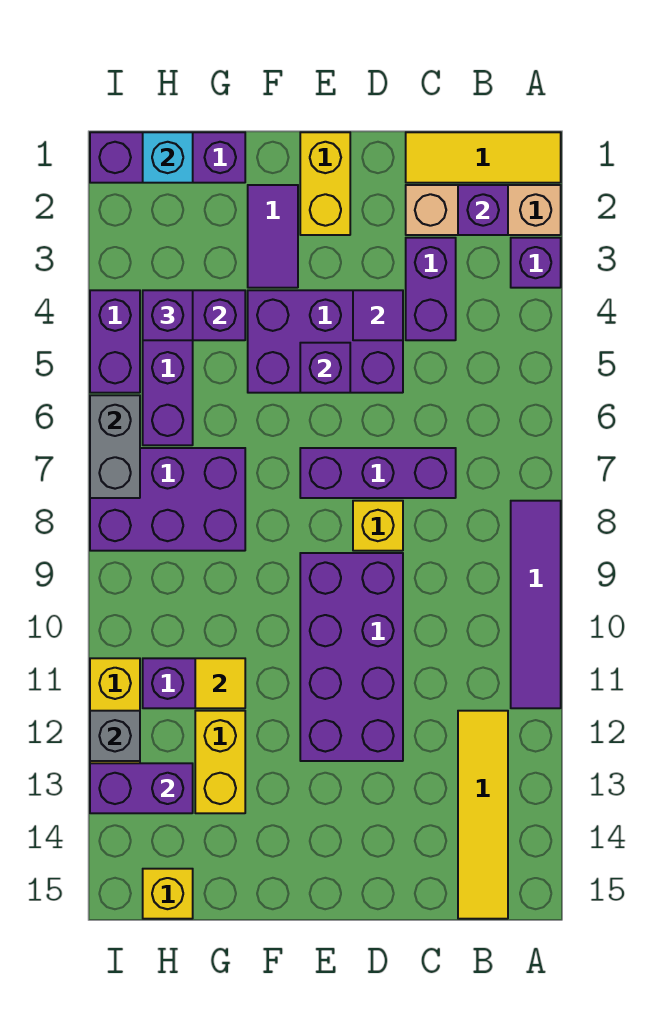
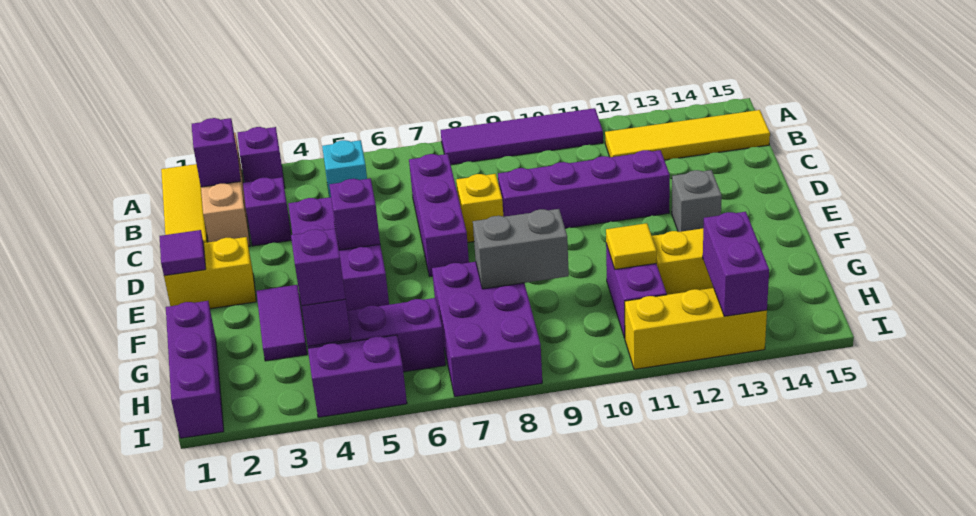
purple 1x2 brick [406,238,456,340] -> purple 1x1 brick [243,177,291,246]
purple 1x1 tile [353,290,403,340] -> purple 1x1 tile moved to [160,230,206,276]
purple 2x4 brick [300,553,403,761] -> purple 1x4 brick [498,150,670,228]
purple 1x2 tile [248,185,298,288] -> purple 1x2 tile turned to [257,285,307,361]
cyan 1x1 brick [143,132,193,183] -> cyan 1x1 brick moved to [322,140,367,197]
yellow 1x1 brick [143,869,193,919] -> none
grey 1x2 brick [90,395,140,498] -> grey 1x2 brick moved to [473,209,569,289]
grey 1x1 brick [90,711,140,761] -> grey 1x1 brick moved to [672,170,722,232]

